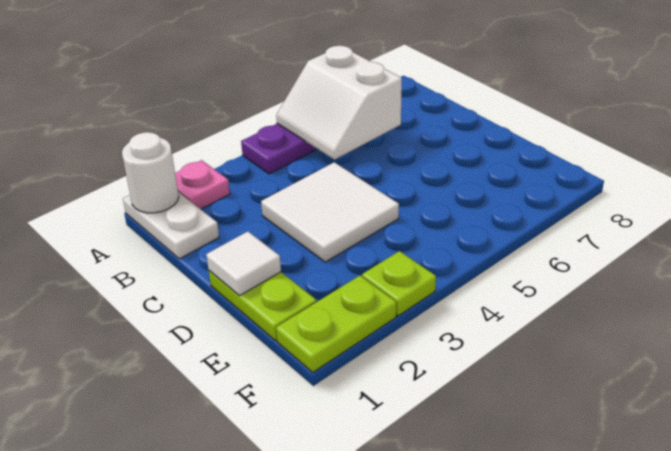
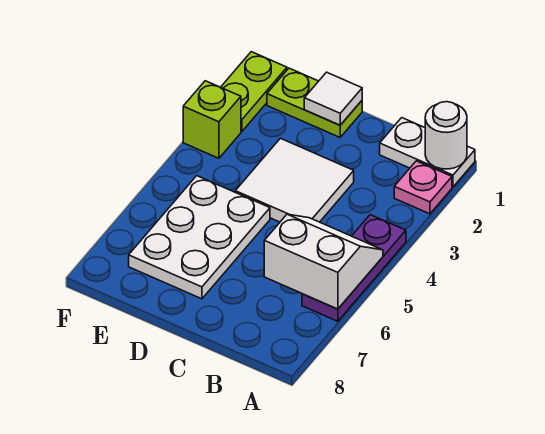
none -> white 2x3 plate [129,176,270,299]
lime 1x1 plate [362,251,436,316] -> lime 1x1 brick [183,81,241,158]

